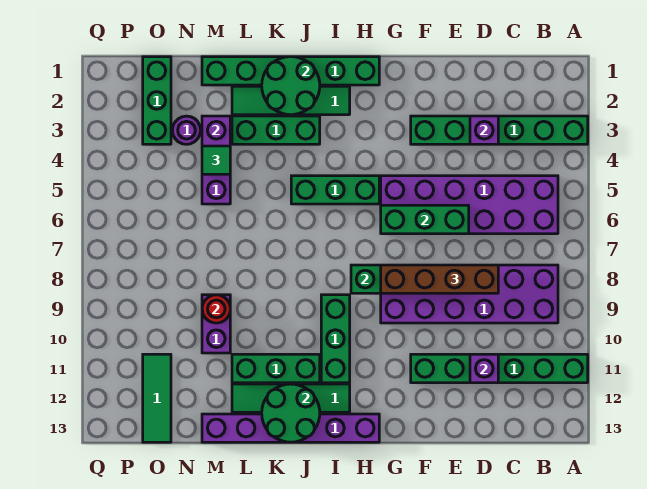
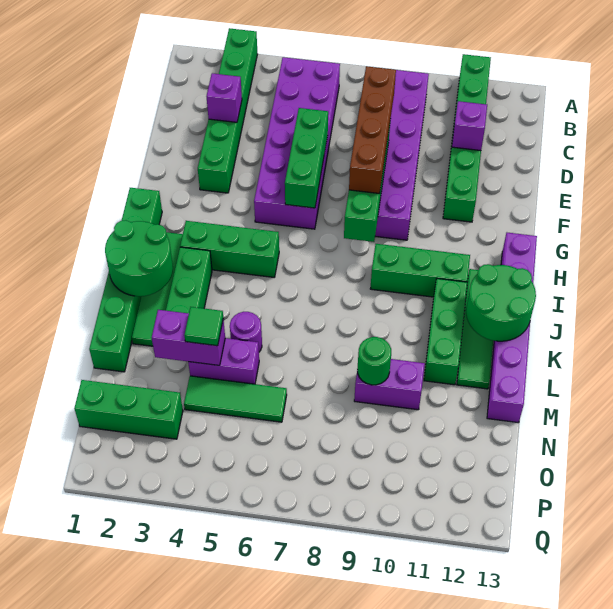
green 1x3 brick [291,176,379,204] -> green 1x3 brick turned to [180,221,279,277]
red 1x1 round brick [202,295,230,323] -> green 1x1 round brick [357,337,391,385]
purple 1x1 round brick [172,116,201,144] -> purple 1x1 round brick moved to [230,312,262,352]
green 1x3 tile [143,354,171,442] -> green 1x3 tile moved to [184,376,287,422]

